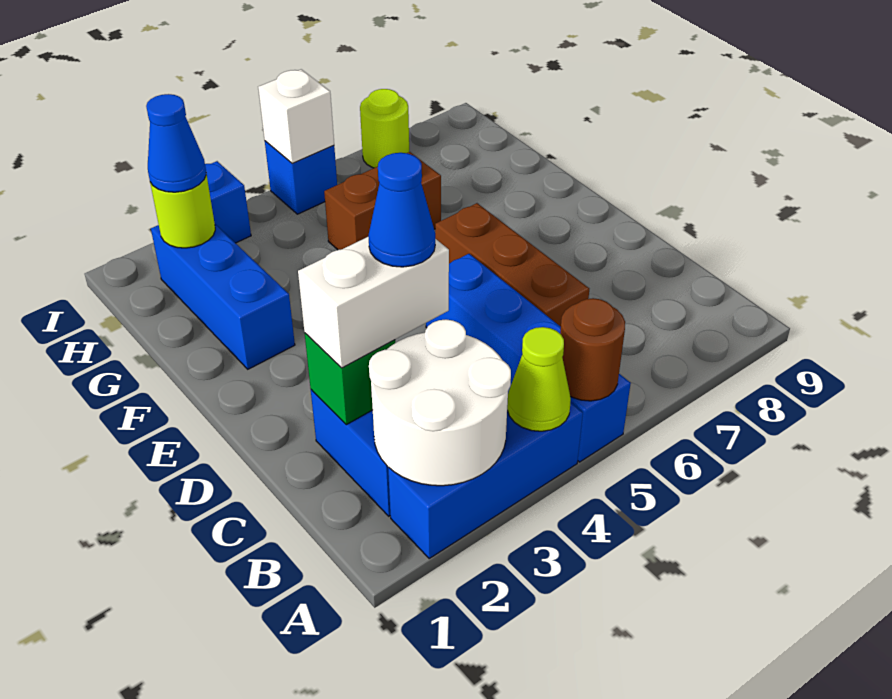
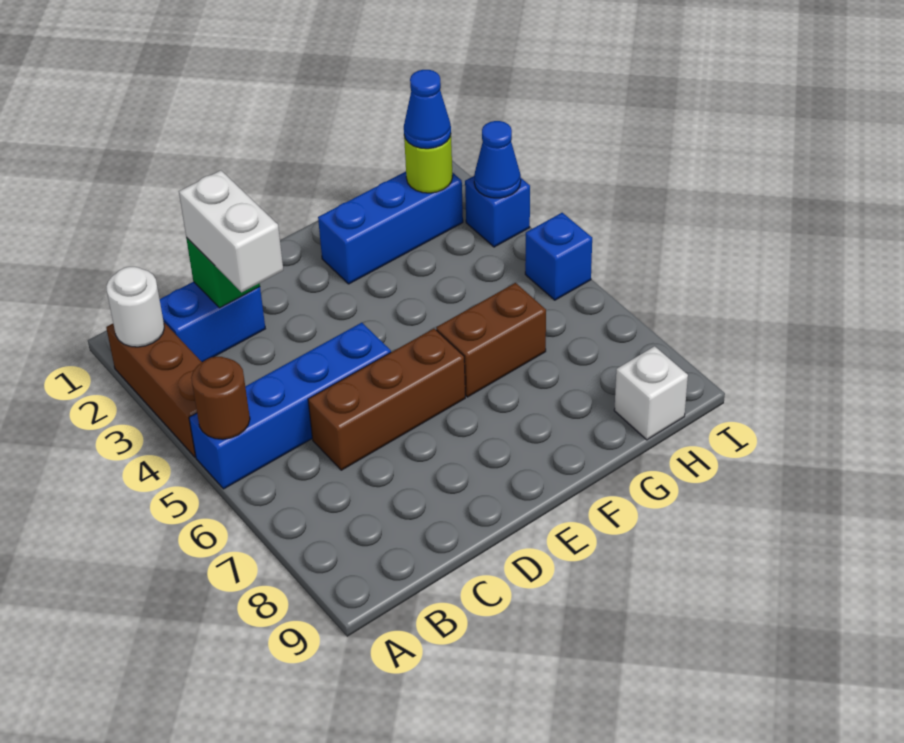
blue 1x3 brick [388,402,583,558] -> brown 1x3 brick [106,323,202,457]
white 2x2 round brick [369,319,511,486] -> white 1x1 round brick [106,267,164,347]
lime 1x1 cone [507,327,571,431] -> none
blue 1x1 cone [368,153,435,267] -> blue 1x1 cone moved to [474,121,521,198]
brown 1x2 brick [324,152,441,250] -> brown 1x2 brick turned to [436,283,546,397]
white 1x1 brick [258,69,334,163] -> white 1x1 brick moved to [614,346,688,440]
lime 1x1 round brick [360,89,409,168] -> none

